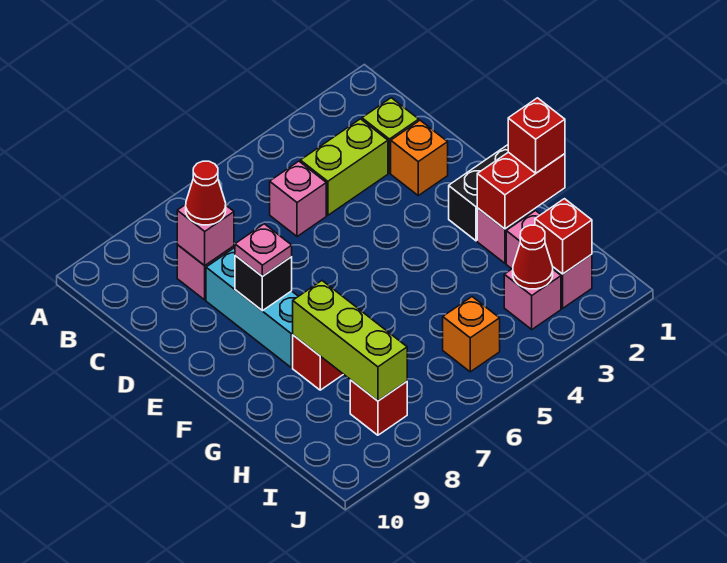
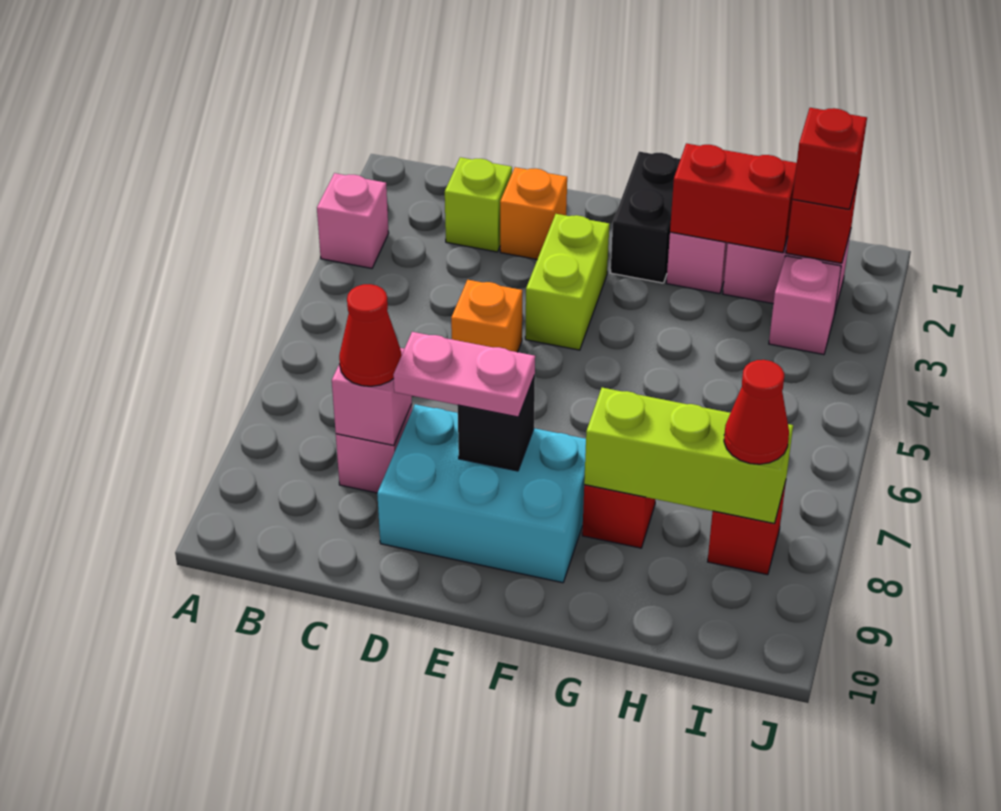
lime 1x2 brick [300,119,388,215] -> lime 1x2 brick moved to [525,214,609,350]
pink 1x1 brick [270,161,326,236] -> pink 1x1 brick moved to [317,173,389,268]
cyan 1x3 brick [206,248,298,368] -> cyan 2x3 brick [377,404,586,583]
pink 1x1 plate [235,224,292,276] -> pink 1x2 plate [393,332,535,417]
red 1x2 brick [477,152,565,229] -> red 1x2 brick turned to [670,143,797,253]
red 1x1 brick [508,98,565,173] -> red 1x1 brick moved to [792,108,867,209]
red 1x1 cone [513,225,553,289] -> red 1x1 cone moved to [724,360,789,464]
orange 1x1 brick [443,297,500,372] -> orange 1x1 brick moved to [451,280,522,352]

